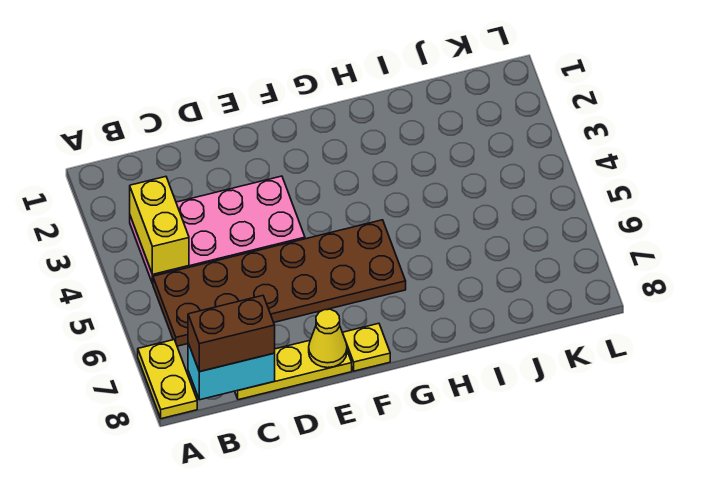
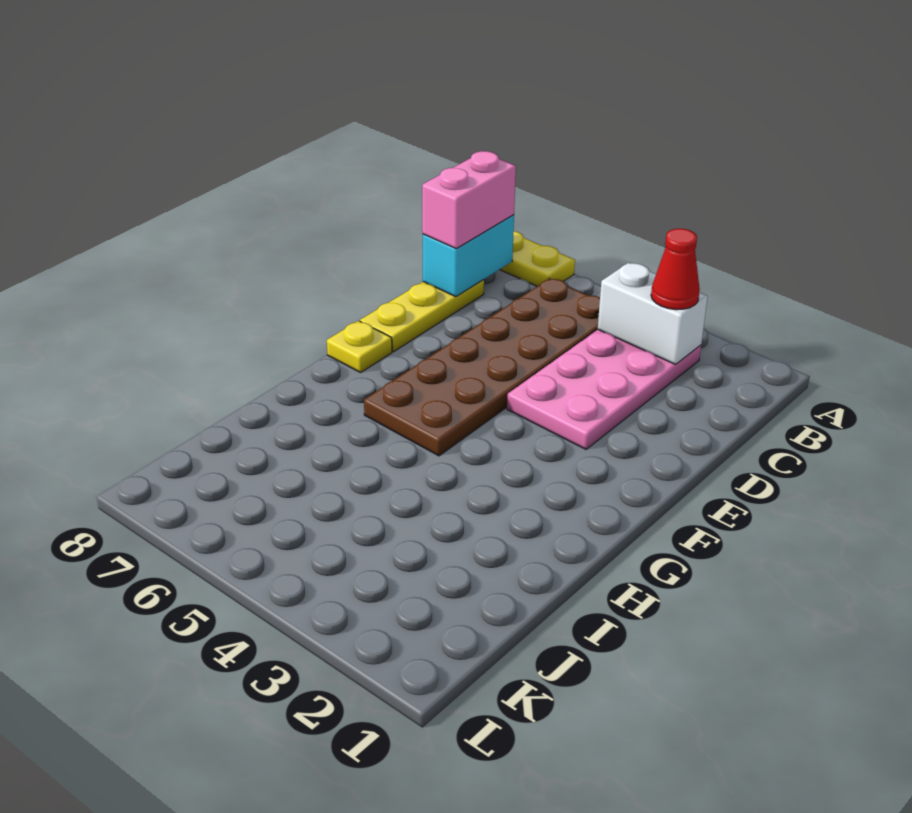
yellow 1x2 brick [130,177,189,275] -> white 1x2 brick [598,263,708,364]
none -> red 1x1 cone [651,229,700,310]
brown 1x2 brick [188,296,275,372] -> pink 1x2 brick [422,151,516,248]
yellow 1x1 cone [309,309,347,368] -> none

